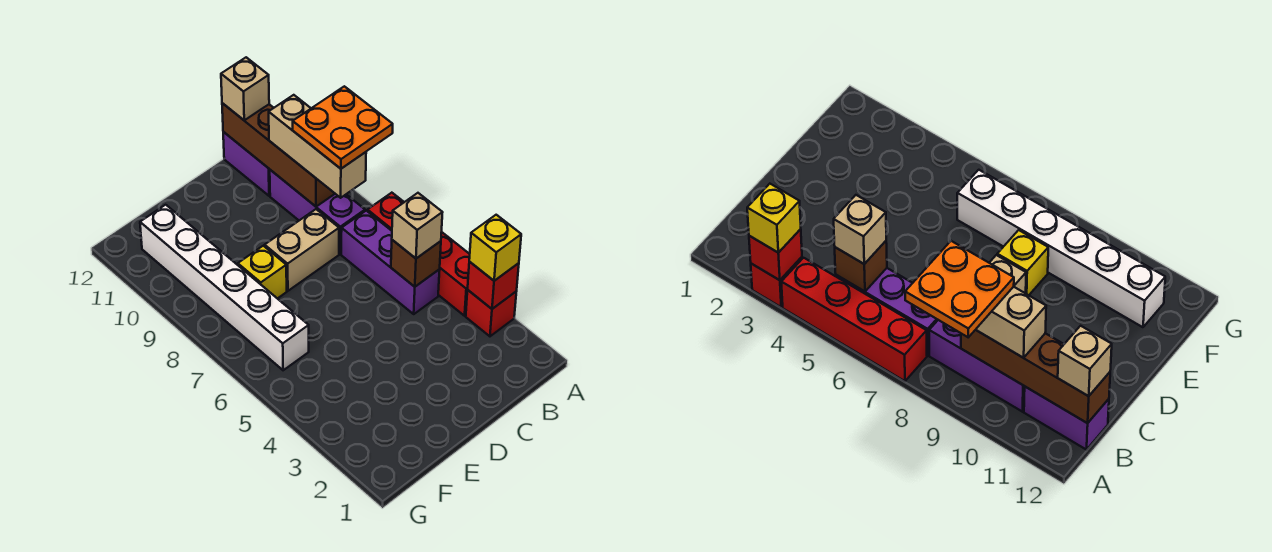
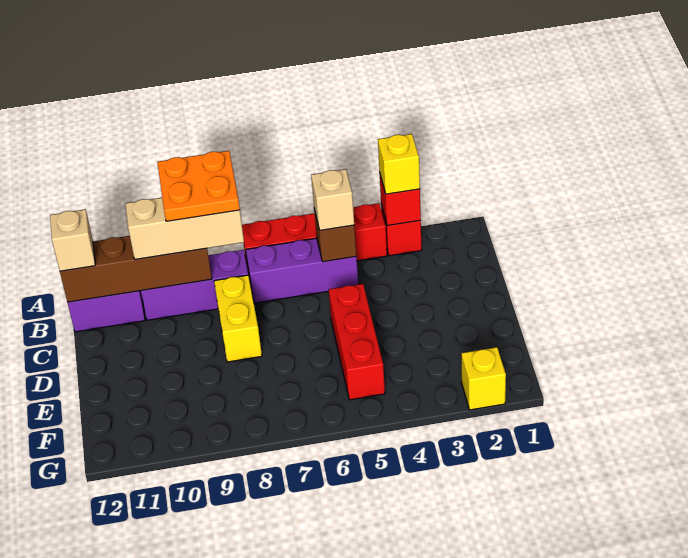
tan 1x2 brick [265,209,339,291] -> yellow 1x2 brick [214,275,262,362]
none -> red 1x3 brick [329,284,385,400]
yellow 1x1 brick [238,246,287,299] -> yellow 1x1 brick moved to [461,347,506,410]
white 1x6 brick [140,205,309,370] -> none

